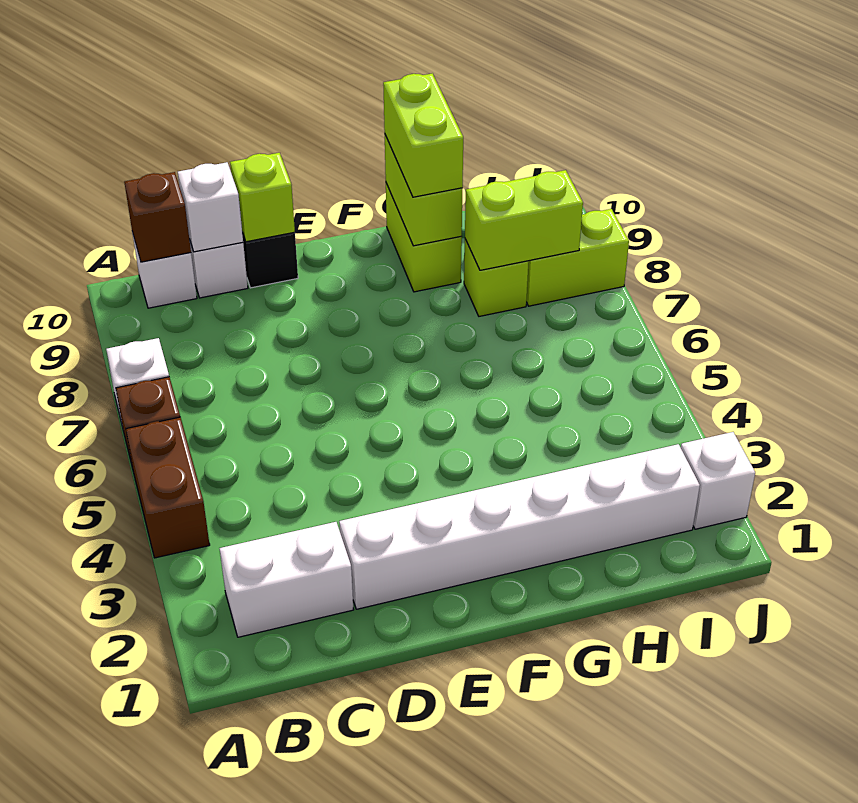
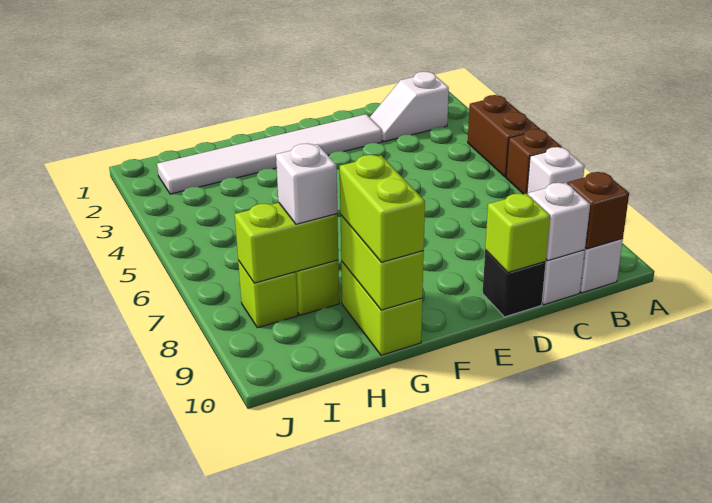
white 1x2 brick [220,522,353,637] -> white 1x2 slope [370,72,449,142]
white 1x6 brick [339,444,700,609] -> white 1x6 tile [157,114,382,194]
lime 1x2 brick [526,209,629,306] -> lime 1x1 brick [238,261,298,328]
white 1x1 brick [681,432,755,529] -> white 1x1 brick moved to [276,143,337,224]

